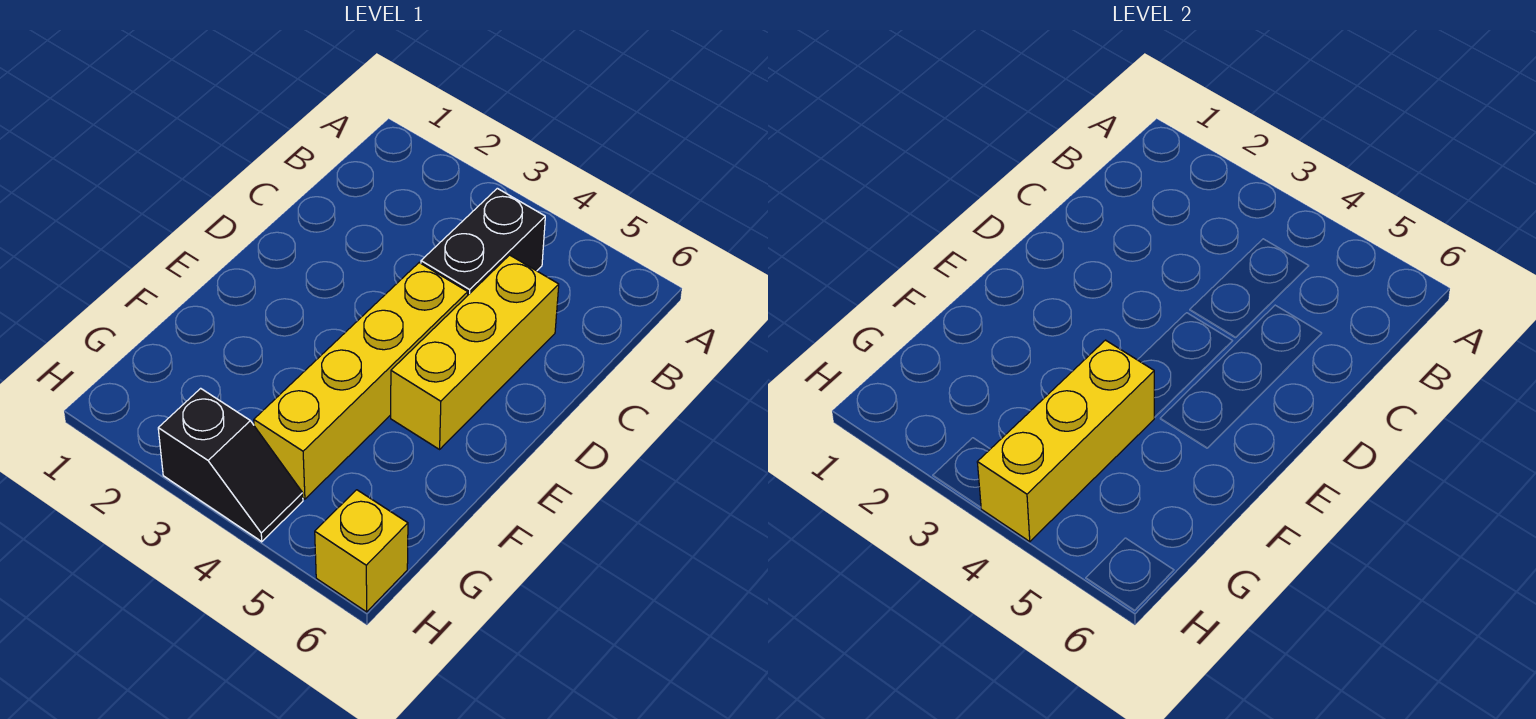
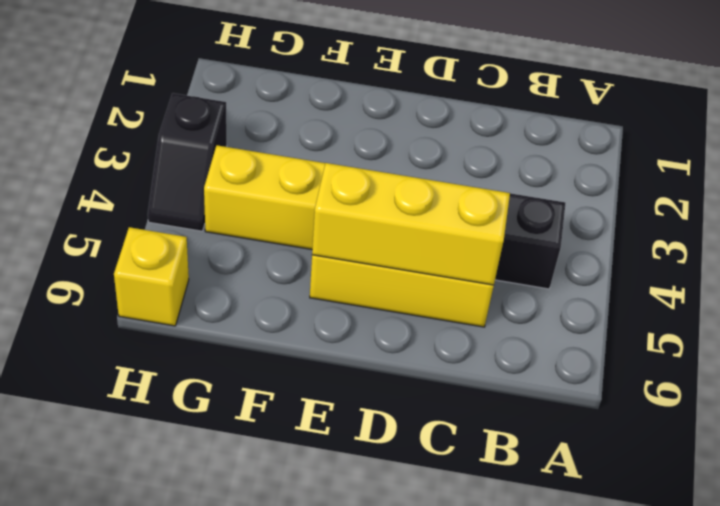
yellow 1x3 brick [977,340,1154,542] -> yellow 1x3 brick moved to [312,163,510,285]

